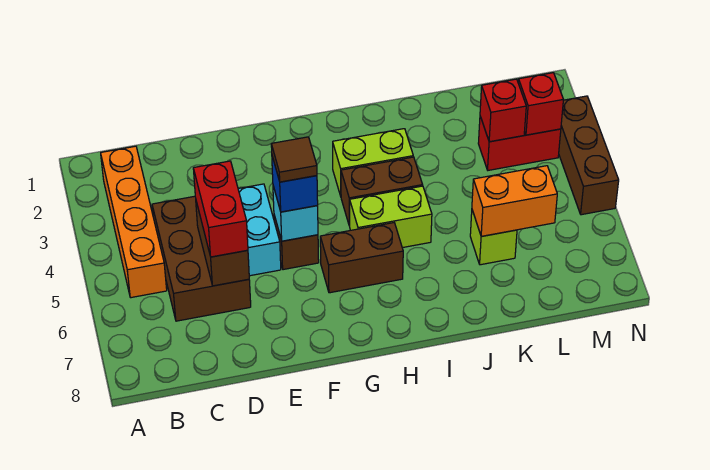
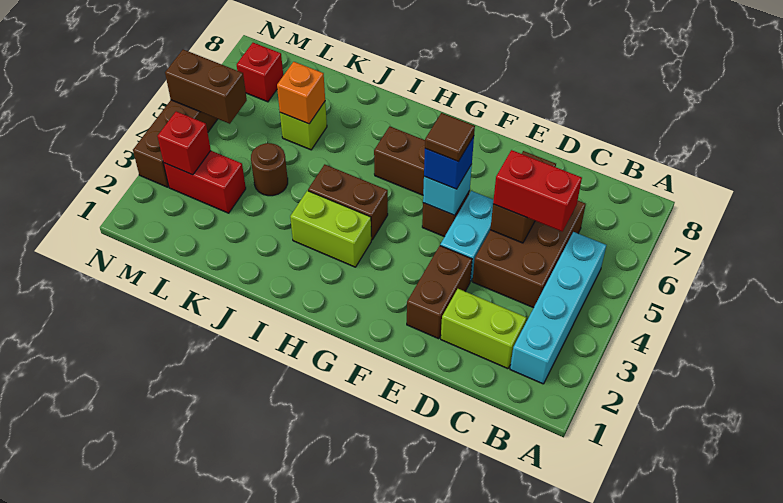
orange 1x4 brick [101,146,167,298] -> cyan 1x4 brick [510,232,606,384]
red 1x2 brick [193,161,248,257] -> red 1x2 brick turned to [493,150,582,232]
none -> brown 1x2 brick [407,246,472,339]
lime 1x2 brick [350,186,432,248] -> lime 1x2 brick moved to [441,289,526,369]
none -> brown 1x1 round brick [251,143,288,196]
orange 1x2 brick [472,166,557,236] -> orange 1x1 brick [277,62,325,124]
red 1x1 brick [480,79,526,142] -> red 1x1 brick moved to [237,43,283,102]
none -> brown 1x2 brick [165,49,247,124]

